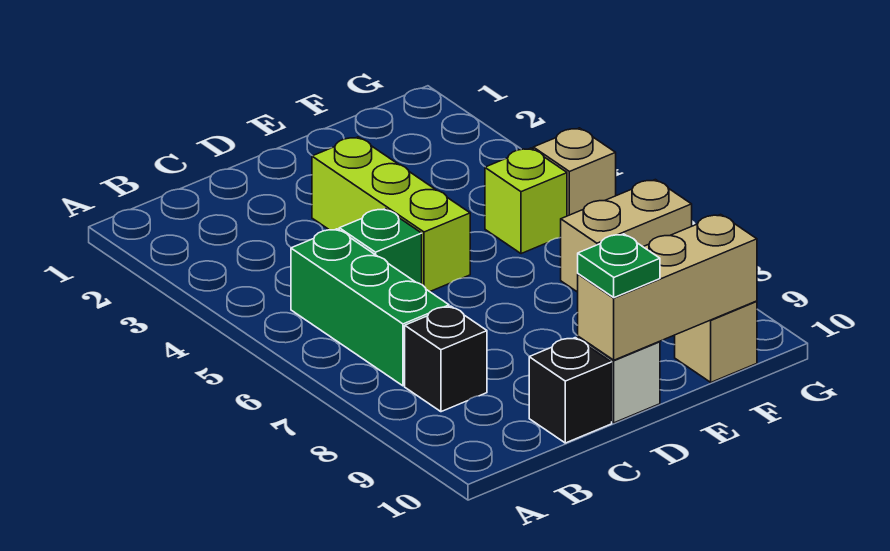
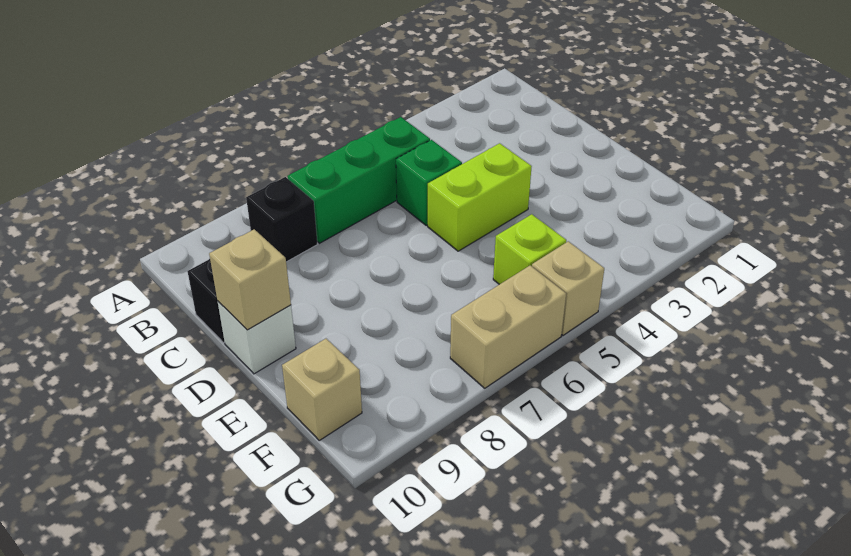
lime 1x3 brick [312,137,470,292] -> lime 1x2 brick [428,143,532,251]
tan 1x3 brick [578,214,757,360] -> tan 1x1 brick [209,229,291,330]
green 1x1 plate [578,234,660,298] -> none
tan 1x2 brick [560,180,692,292] -> tan 1x2 brick turned to [450,266,566,388]

